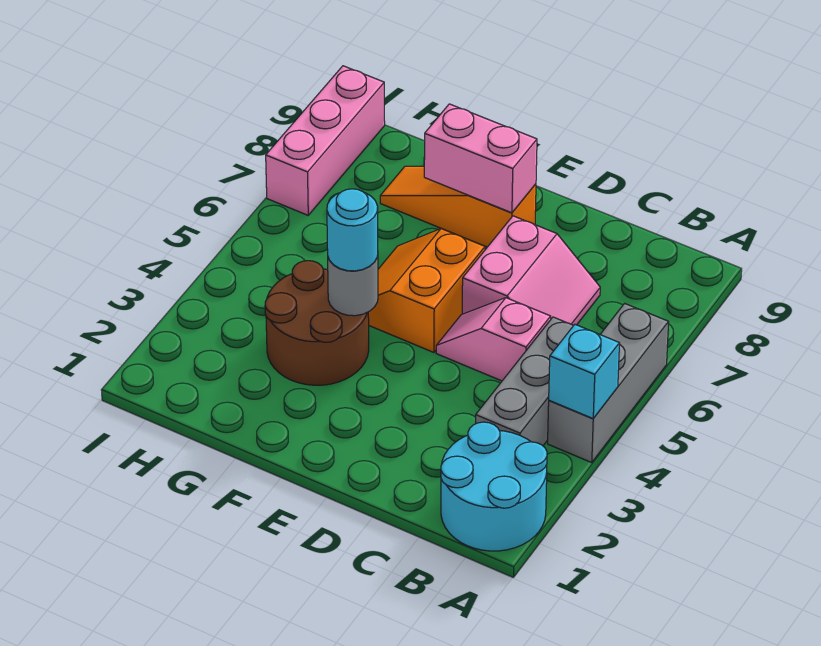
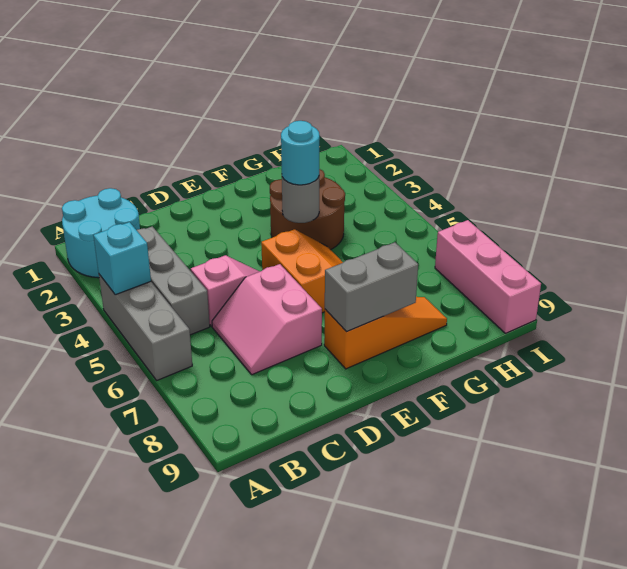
pink 1x2 brick [424,104,537,213] -> grey 1x2 brick [325,242,418,332]

